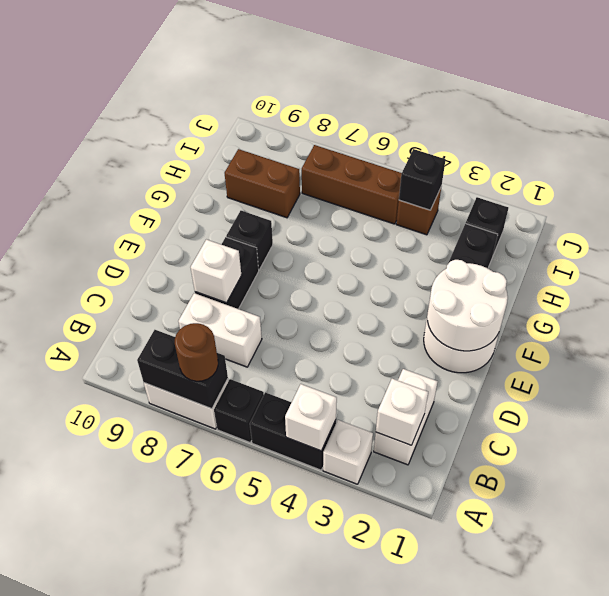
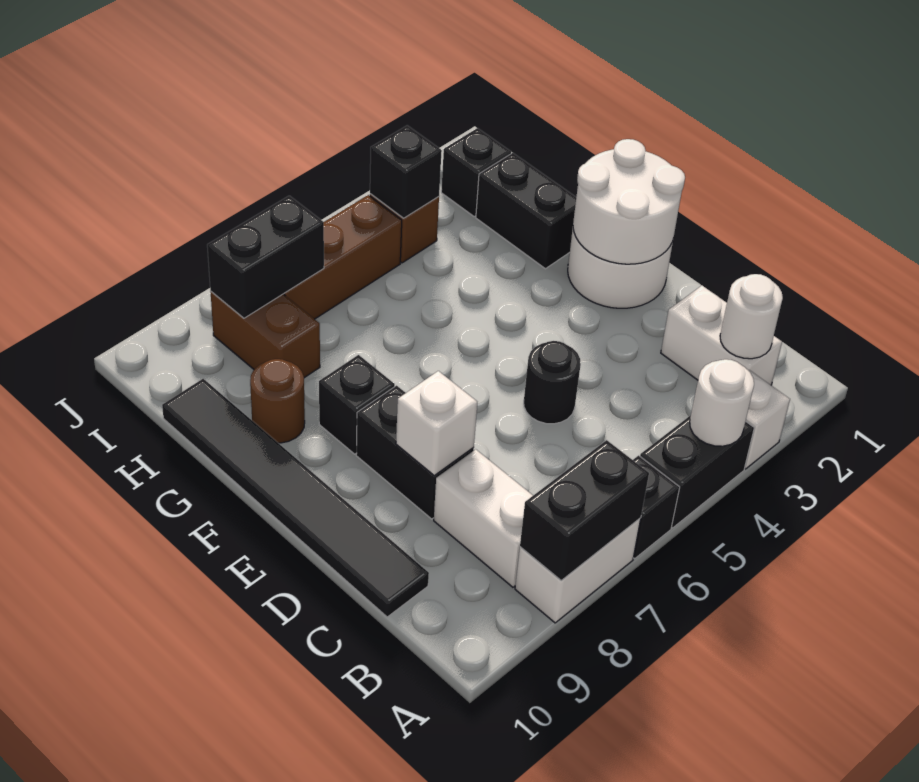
white 1x1 brick [285,384,337,451] -> white 1x1 round brick [690,359,754,446]
brown 1x1 round brick [175,323,218,381] -> brown 1x1 round brick moved to [250,359,305,443]
white 1x1 brick [376,379,428,445] -> white 1x1 round brick [720,274,783,359]
white 1x2 brick [178,293,262,367] -> white 1x2 brick turned to [434,449,533,587]
none -> black 1x6 tile [162,379,429,617]
none -> black 1x1 round brick [524,341,581,424]
brown 1x2 brick [225,149,300,218] -> brown 1x2 brick turned to [211,292,320,378]
none -> black 1x2 brick [207,196,324,318]

